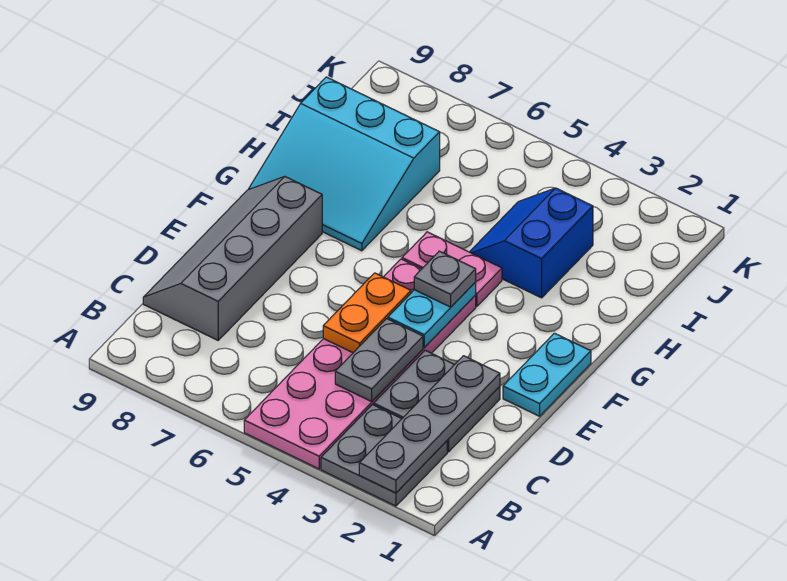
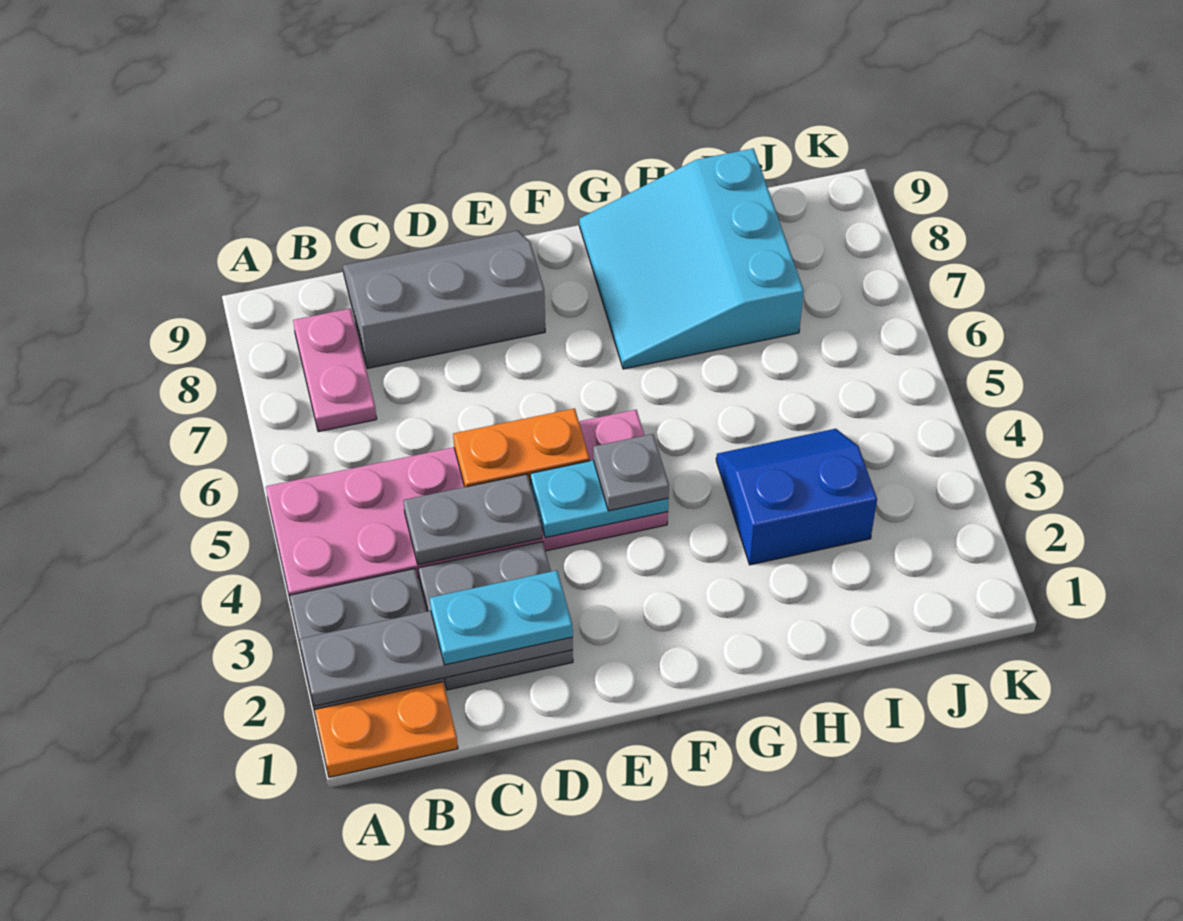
none -> orange 1x2 plate [314,682,458,777]
grey 2x4 slope [143,177,322,340] -> grey 2x3 slope [343,231,545,368]
cyan 1x2 plate [503,333,591,416] -> cyan 1x2 plate moved to [430,570,573,665]
pink 1x2 plate [402,232,502,306] -> pink 1x2 plate moved to [293,308,377,432]

